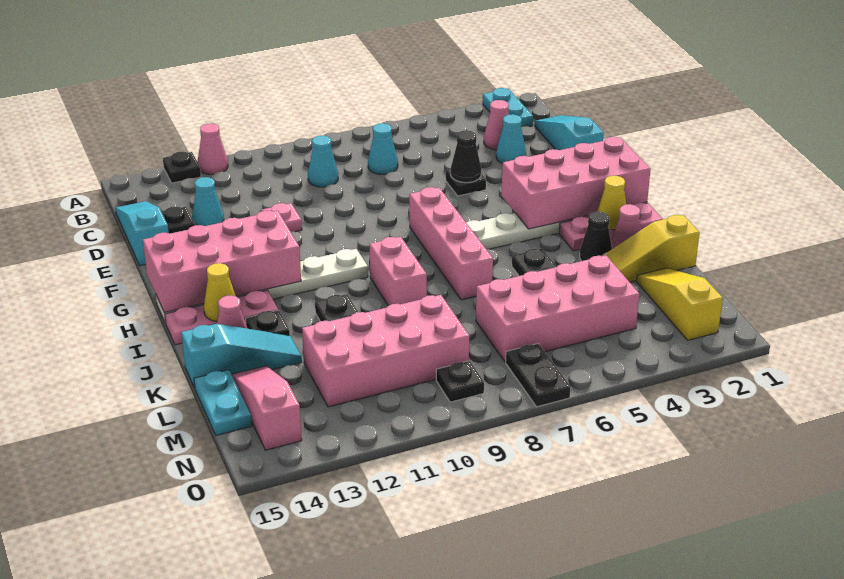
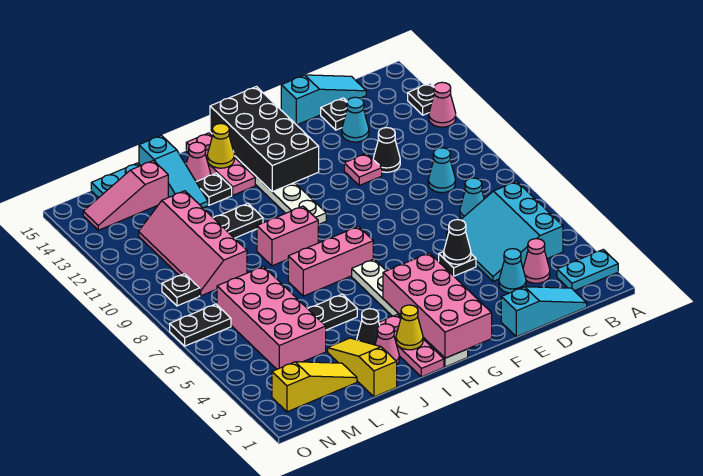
none -> cyan 3x3 slope [447,181,563,281]
none -> black 1x1 cone [373,128,400,172]
pink 1x4 brick [409,187,493,300] -> pink 1x3 brick [288,226,373,296]
pink 2x4 brick [143,211,301,312] -> black 2x4 brick [210,87,319,192]
pink 2x4 brick [302,295,469,407] -> pink 2x4 slope [139,191,247,296]
pink 1x3 slope [232,366,302,450] -> pink 1x3 slope turned to [83,161,168,230]

